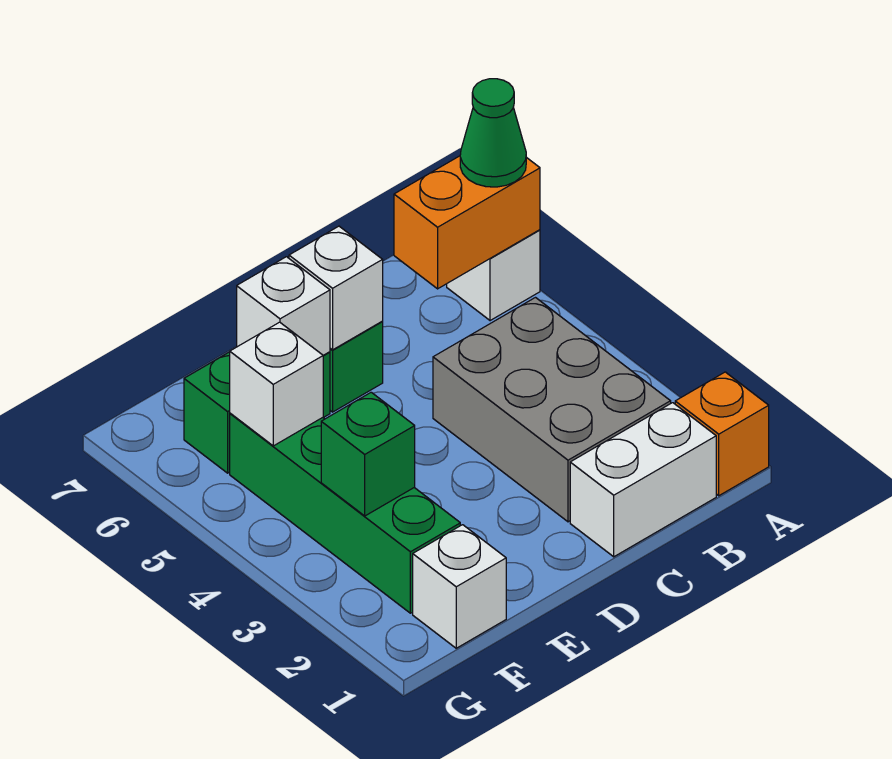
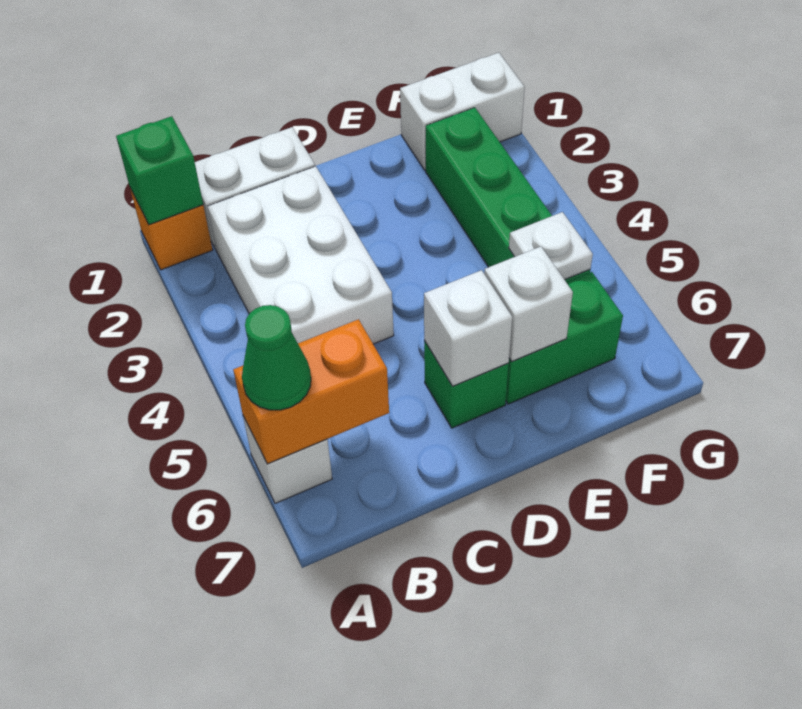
grey 2x3 brick [433,298,671,522] -> white 2x3 brick [207,166,394,344]
white 1x1 brick [413,525,506,648] -> white 1x2 brick [400,53,525,170]
green 1x1 brick [321,392,415,516] -> green 1x1 brick moved to [116,116,203,225]
white 1x1 brick [230,322,323,446] -> white 1x1 plate [509,212,593,280]

